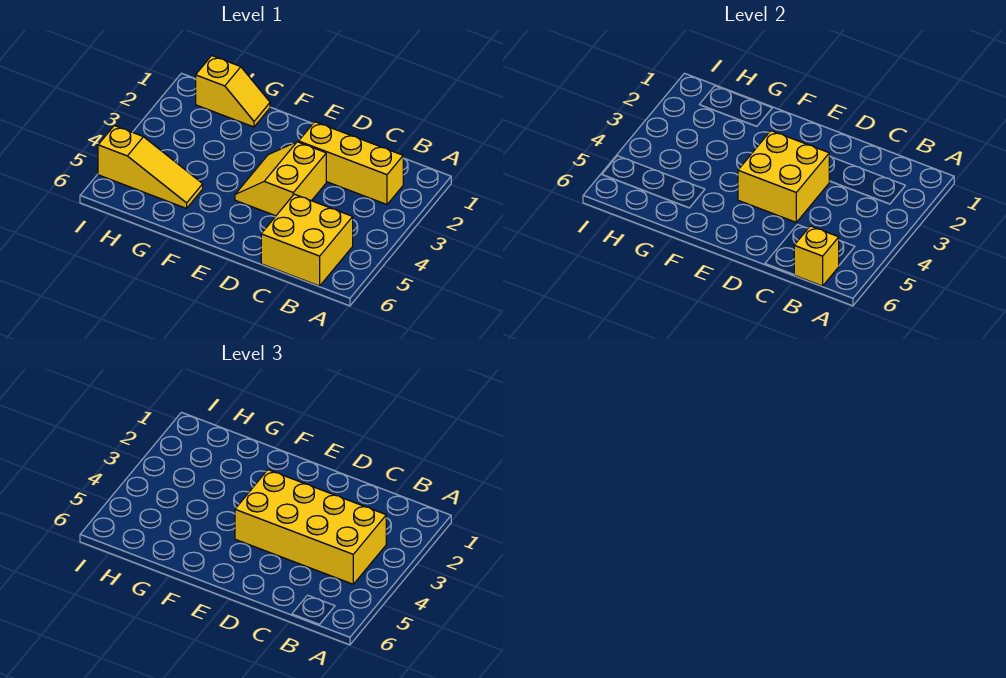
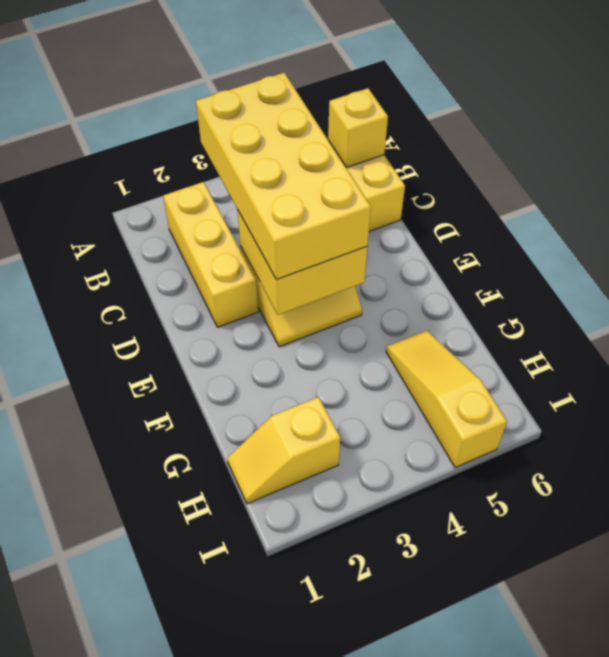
yellow 1x2 slope [196,56,270,127] -> yellow 1x2 slope turned to [227,397,340,504]

